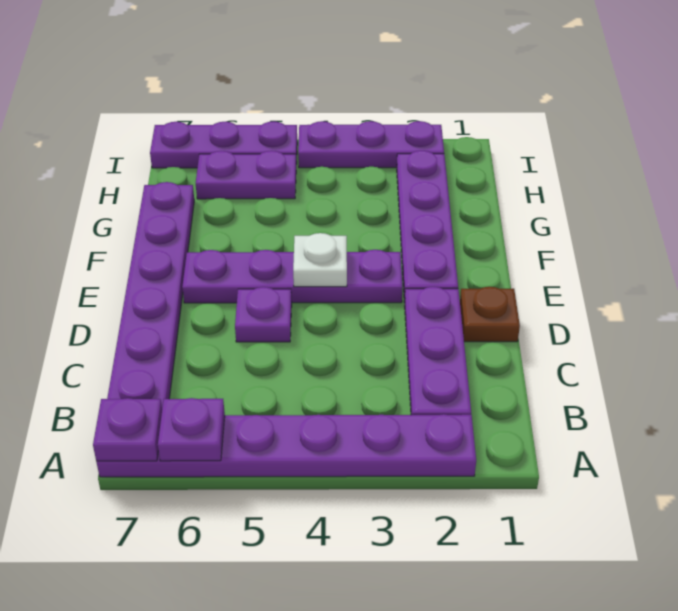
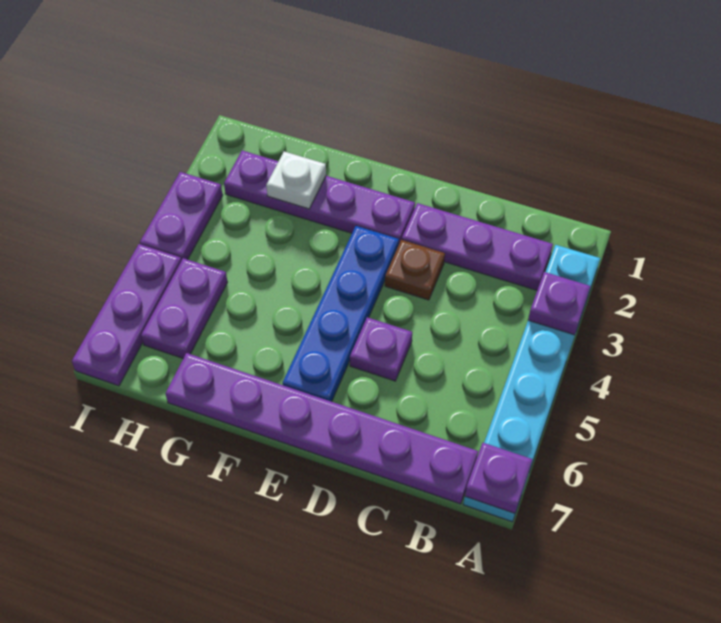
purple 1x6 plate [96,414,476,477] -> cyan 1x6 plate [463,245,600,522]
purple 1x1 plate [158,398,225,461] -> purple 1x1 plate moved to [528,272,590,335]
brown 1x1 plate [460,287,520,342] -> brown 1x1 plate moved to [385,240,445,300]
purple 1x4 plate [182,250,403,303] -> blue 1x4 plate [282,226,399,402]
white 1x1 plate [293,233,347,287] -> white 1x1 plate moved to [266,152,326,209]
purple 1x3 plate [298,121,444,168] -> purple 1x2 plate [140,172,223,260]

